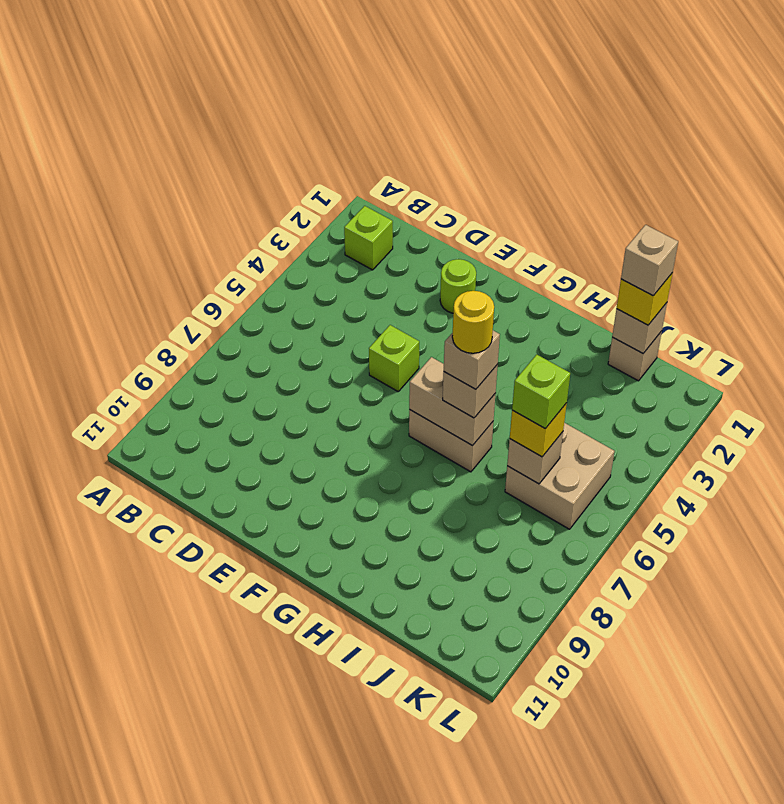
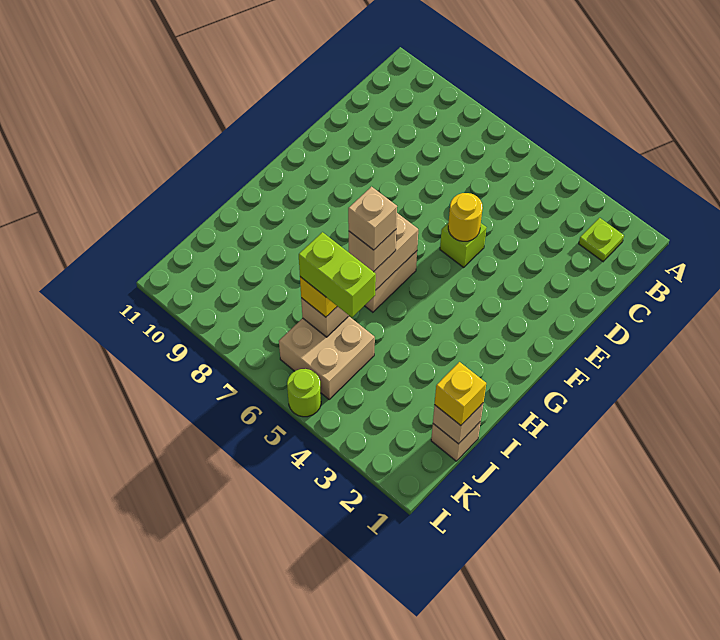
lime 1x1 brick [344,206,393,270] -> lime 1x1 plate [579,218,624,261]
lime 1x1 round brick [440,259,476,313] -> lime 1x1 round brick moved to [287,369,321,417]
yellow 1x1 round brick [452,291,494,353] -> yellow 1x1 round brick moved to [448,193,483,241]
tan 1x1 brick [621,225,678,296] -> none
lime 1x1 brick [512,355,570,429] -> lime 1x2 brick [299,232,376,317]

